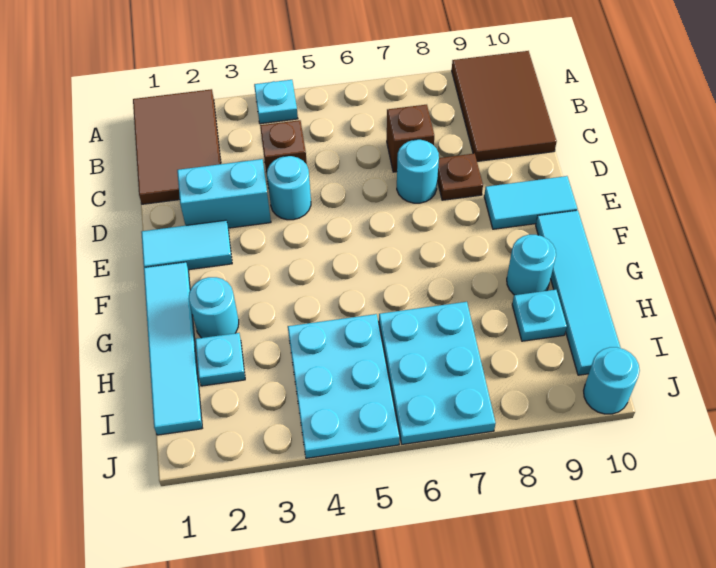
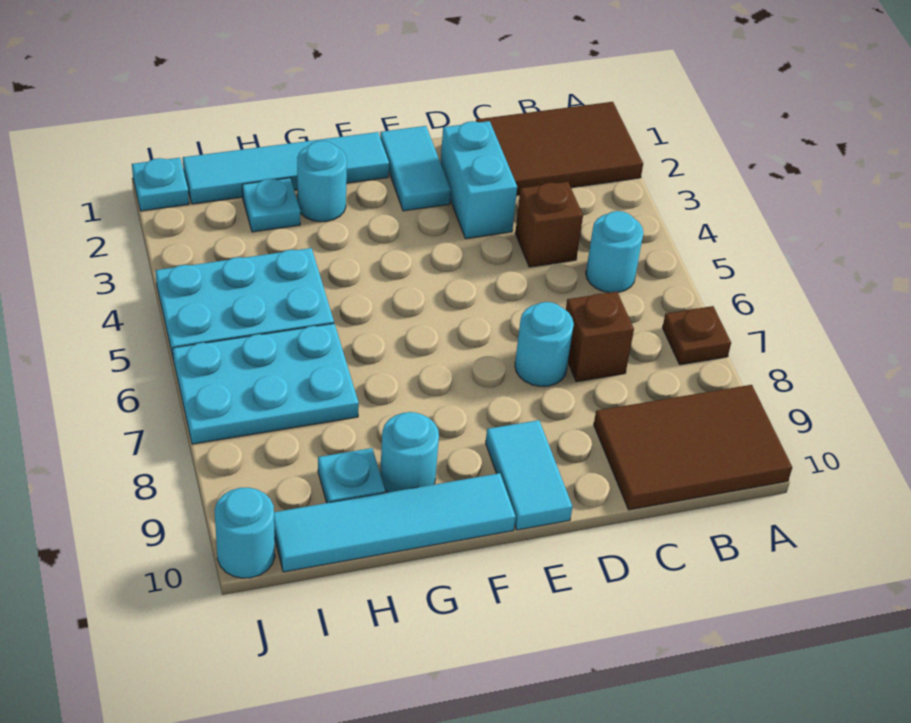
cyan 1x1 plate [254,80,298,124] -> cyan 1x1 plate moved to [132,158,189,211]
cyan 1x1 round brick [267,156,311,220] -> cyan 1x1 round brick moved to [586,211,644,293]
brown 1x1 plate [437,153,483,200] -> brown 1x1 plate moved to [662,306,731,365]

